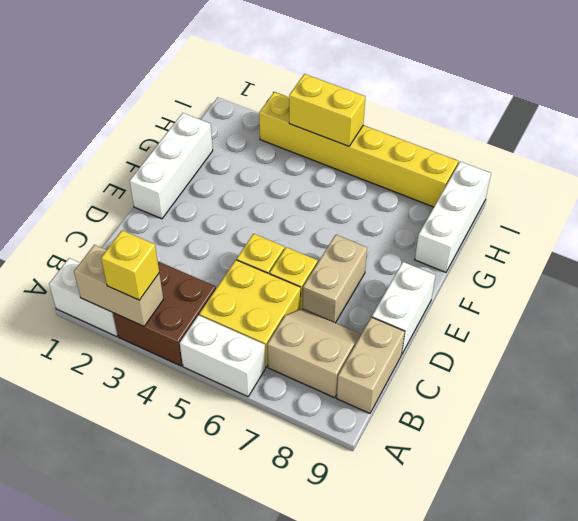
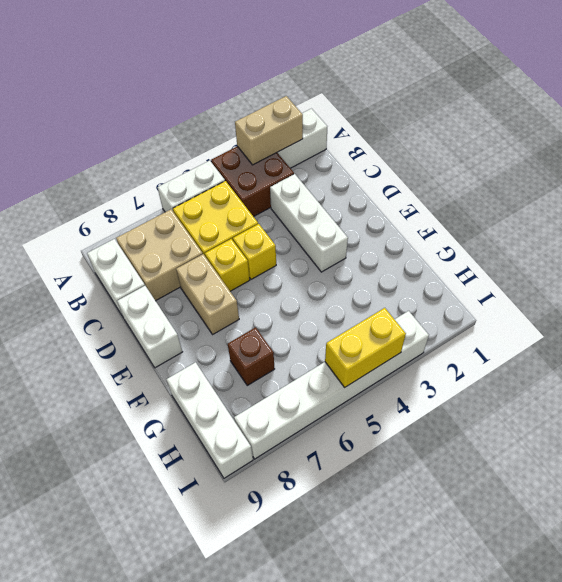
yellow 1x1 brick [101,230,159,300] -> none
tan 2x2 slope [267,309,361,398] -> tan 2x2 brick [116,209,203,301]
tan 1x2 brick [337,317,405,413] -> white 1x2 brick [87,239,145,317]
white 1x3 brick [130,113,213,219] -> white 1x3 brick moved to [270,174,348,272]
none -> brown 1x1 brick [228,327,275,385]
yellow 1x6 brick [259,92,458,207] -> white 1x6 brick [234,311,429,459]

